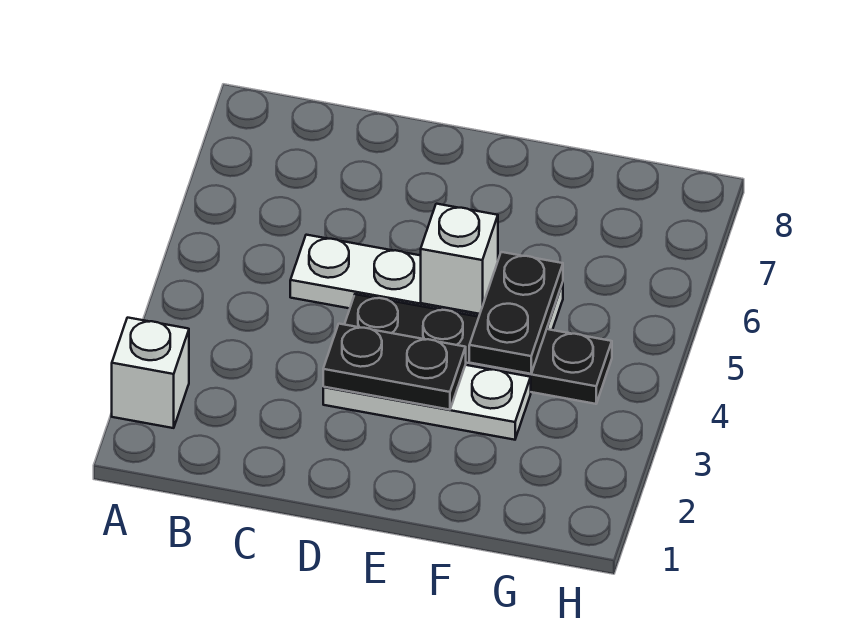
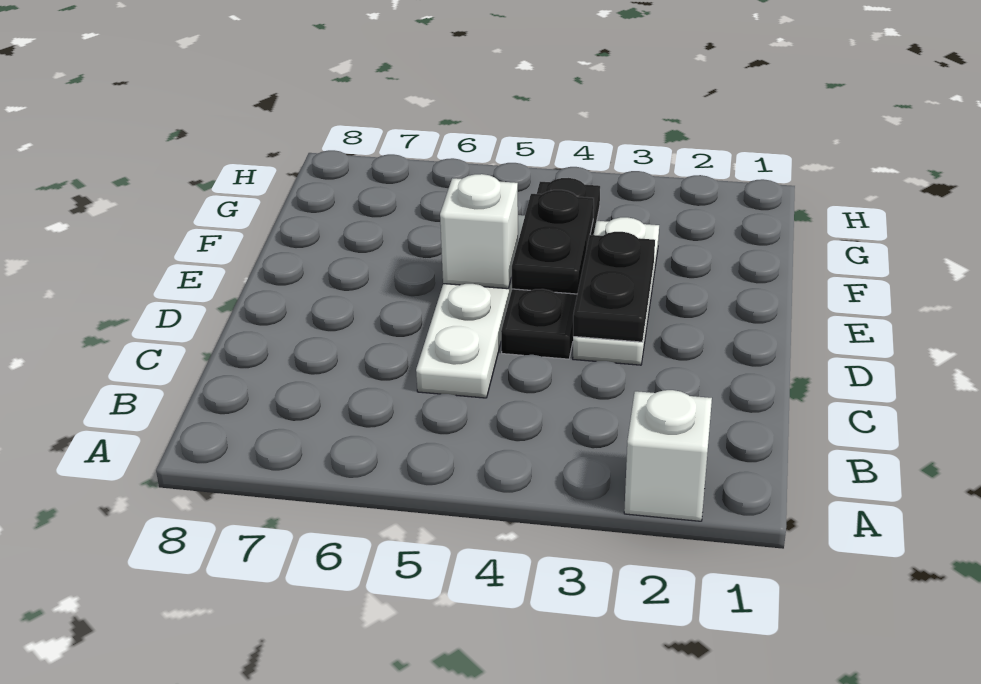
black 1x2 plate [469,252,563,374] -> black 1x2 plate turned to [511,190,594,294]

